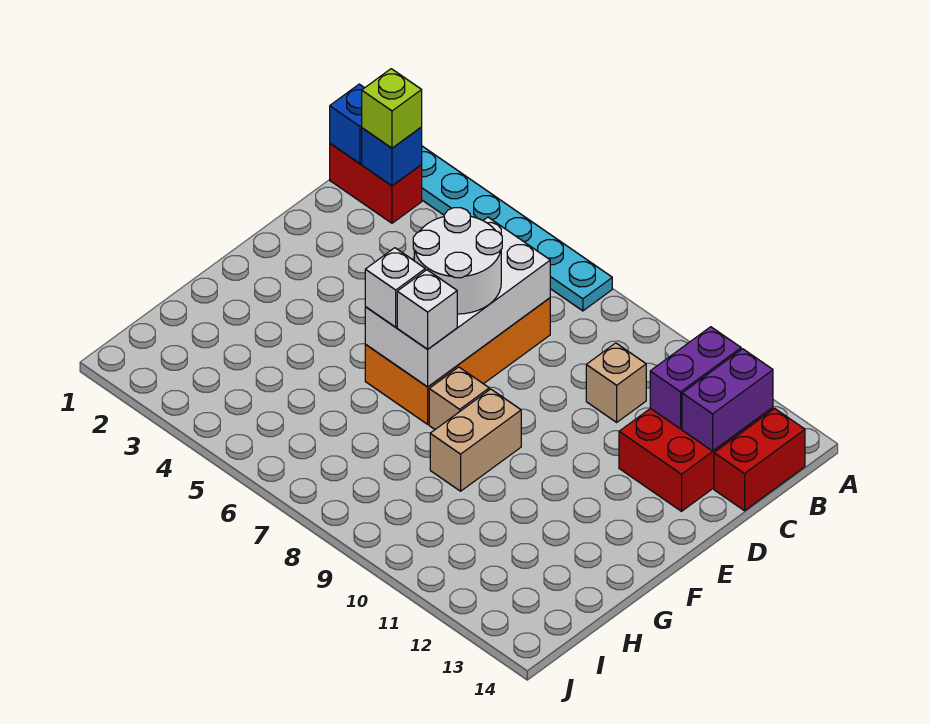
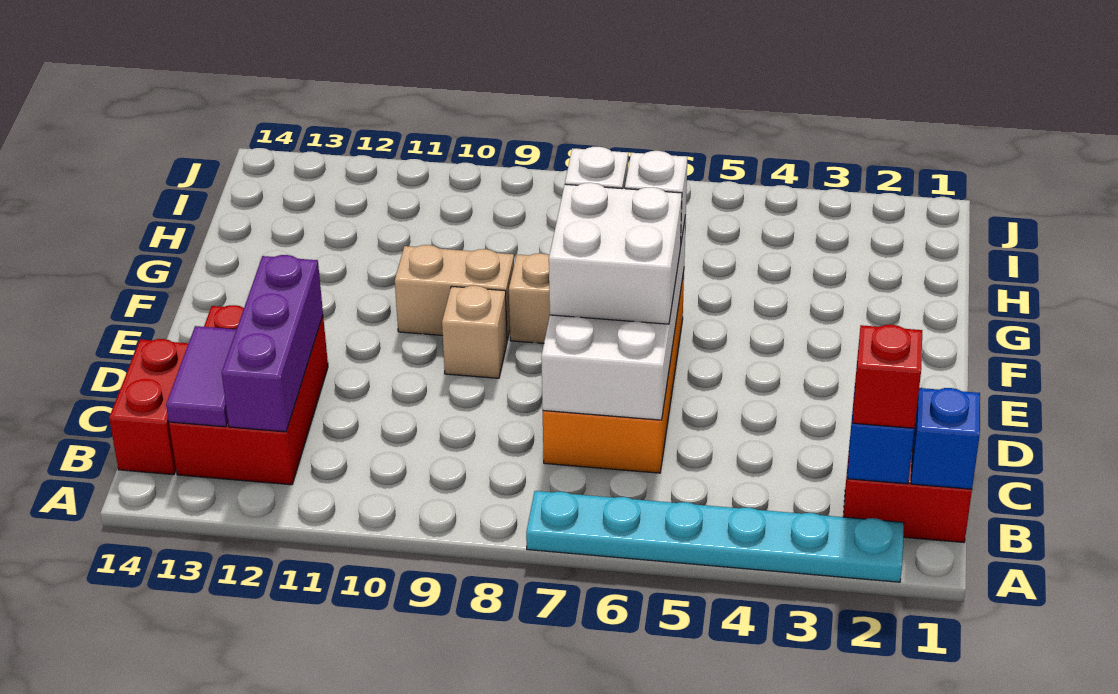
lime 1x1 brick [362,69,422,148] -> red 1x1 brick [853,325,922,428]
purple 1x2 brick [650,327,741,429] -> purple 1x3 brick [222,255,323,432]
purple 1x2 brick [682,349,773,451] -> purple 1x2 tile [166,326,236,427]
tan 1x1 brick [586,343,646,422] -> tan 1x1 brick moved to [442,286,507,378]
white 2x2 round brick [413,208,502,314] -> white 2x2 brick [549,183,682,324]
tan 1x2 brick [430,389,521,491] -> tan 1x2 brick turned to [395,245,514,340]

